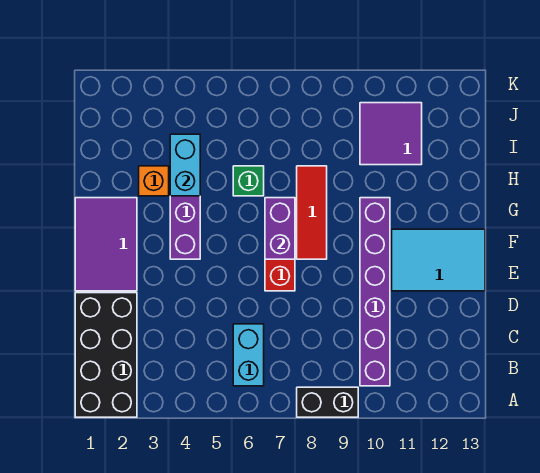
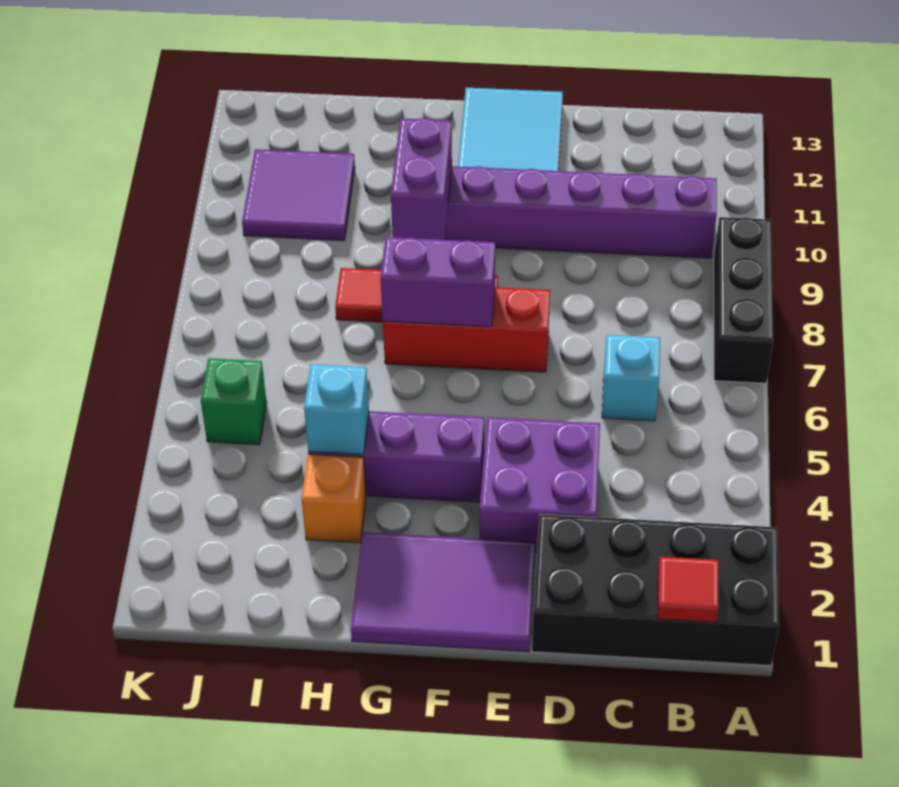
black 1x2 brick [297,387,358,417] -> black 1x3 brick [714,217,773,383]
none -> red 1x1 tile [657,557,719,622]
cyan 1x2 brick [233,324,264,386] -> cyan 1x1 brick [602,335,660,421]
none -> purple 2x2 brick [480,417,600,553]
none -> purple 1x2 brick [391,118,452,240]
cyan 1x2 brick [170,134,200,196] -> cyan 1x1 brick [304,364,369,454]
green 1x1 brick [233,166,264,196] -> green 1x1 brick moved to [201,358,267,445]

